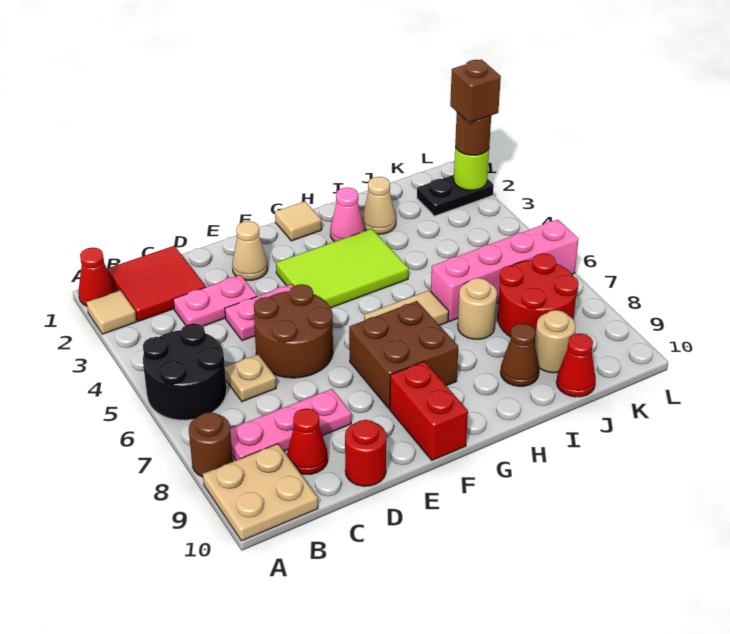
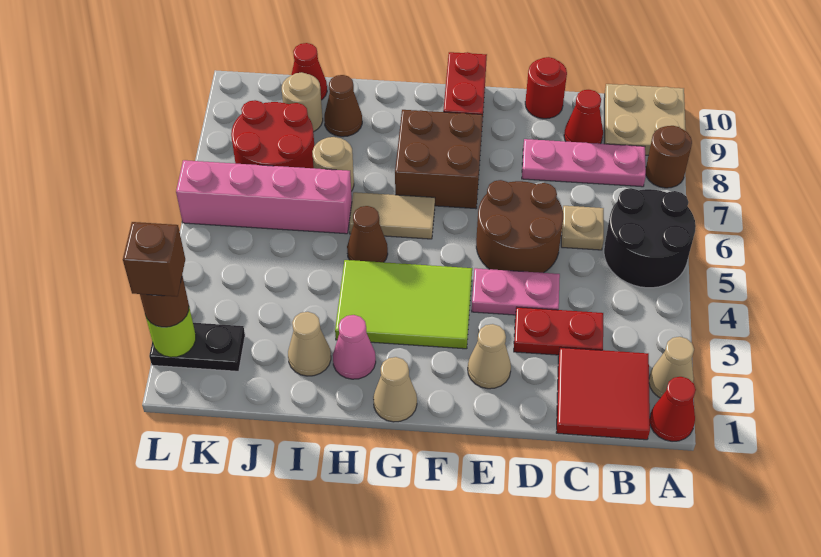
tan 1x1 tile [87,290,137,334] -> tan 1x1 cone [649,337,694,398]
pink 1x2 plate [173,275,257,326] -> red 1x2 plate [514,307,603,355]
tan 1x1 tile [275,201,322,241] -> tan 1x1 cone [373,357,417,422]
none -> brown 1x1 cone [347,206,388,262]

